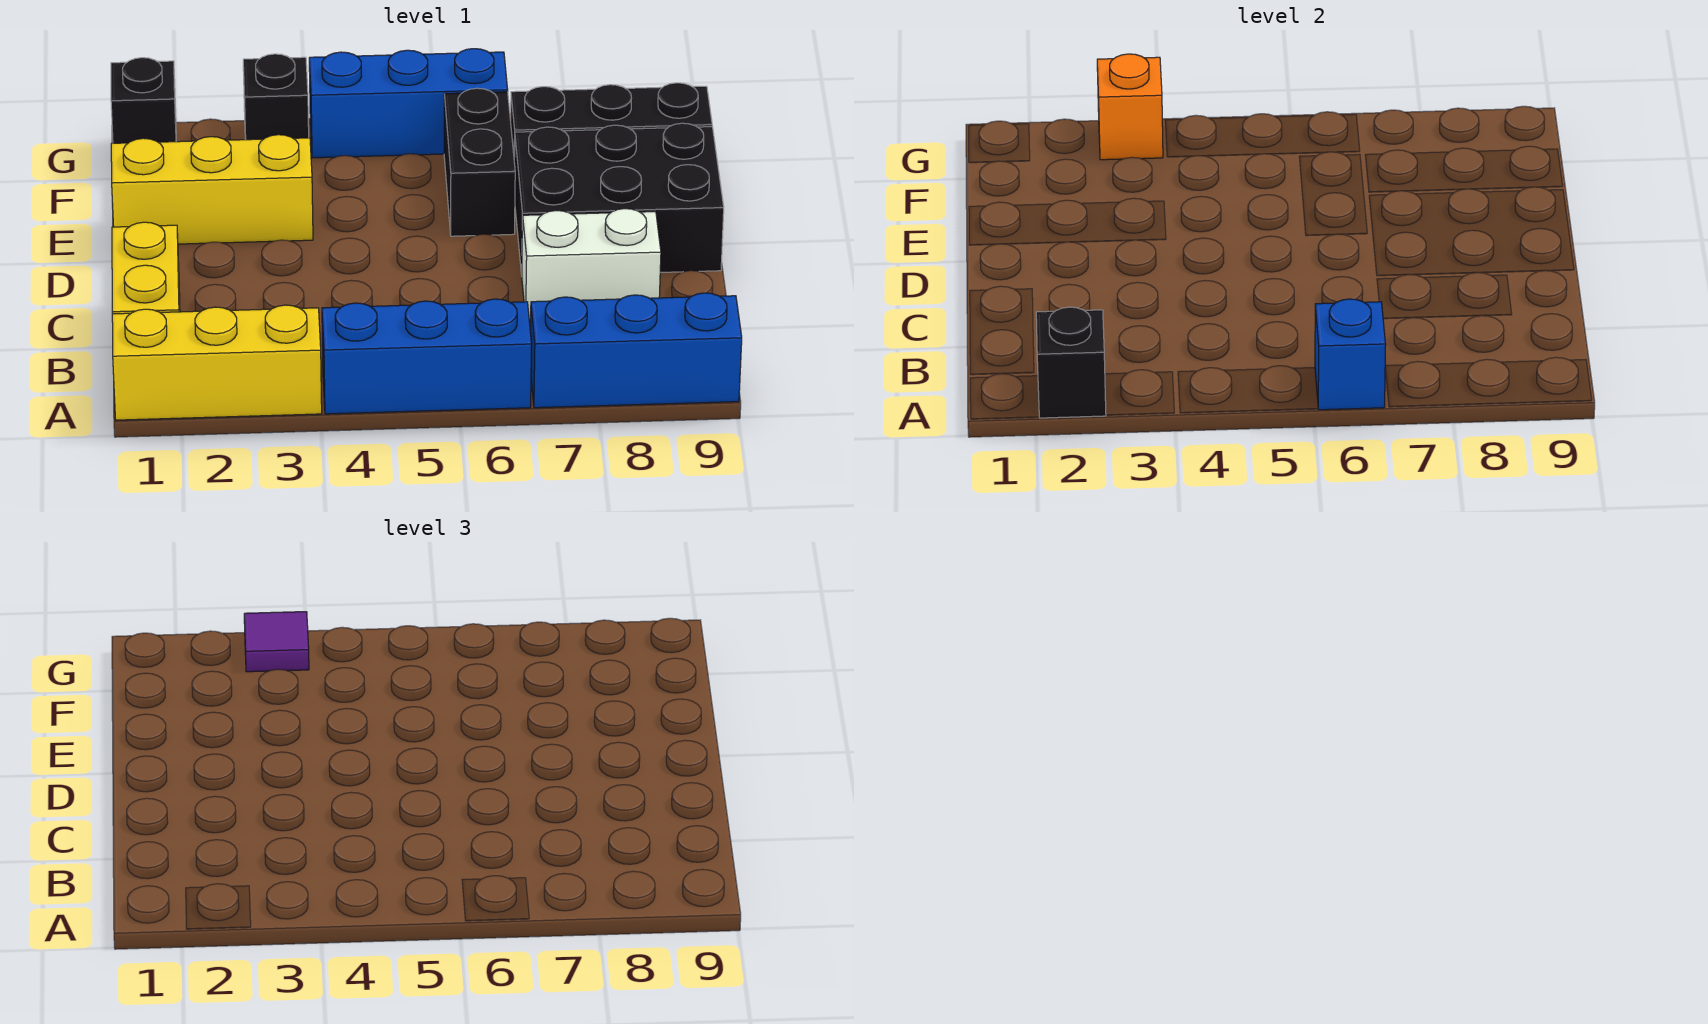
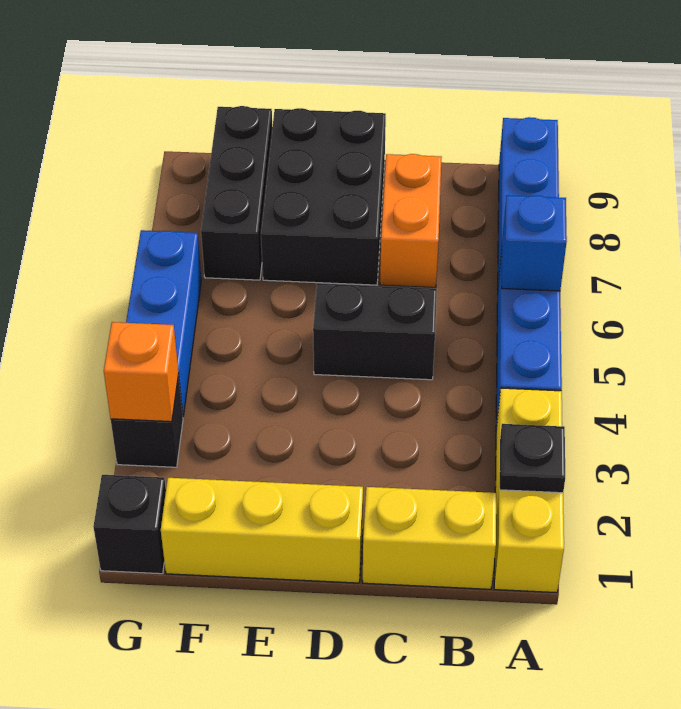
black 1x1 brick [1036,307,1106,418] -> black 1x1 plate [500,424,565,493]
white 1x2 brick [522,209,661,319] -> orange 1x2 brick [380,154,442,288]
yellow 1x3 brick [111,135,313,244] -> yellow 1x3 brick turned to [161,478,363,583]
black 1x2 brick [444,88,515,236] -> black 1x2 brick moved to [313,283,437,380]
purple 1x1 tile [244,612,309,672] -> none

